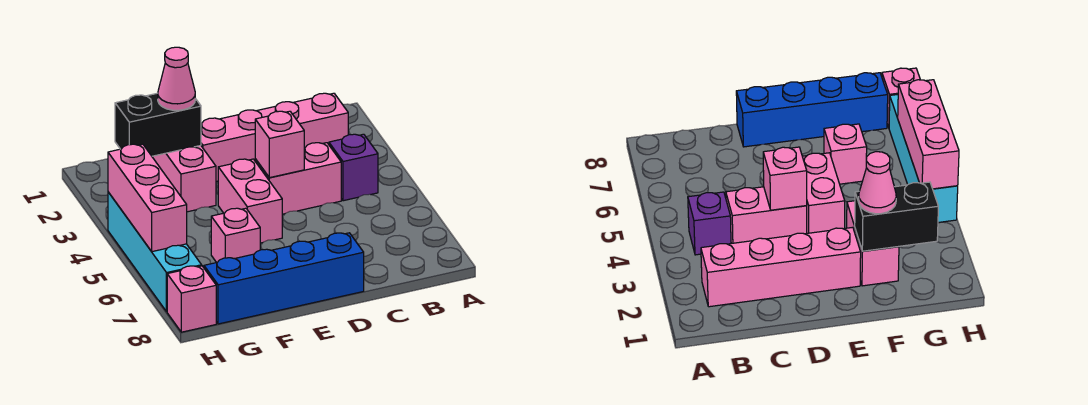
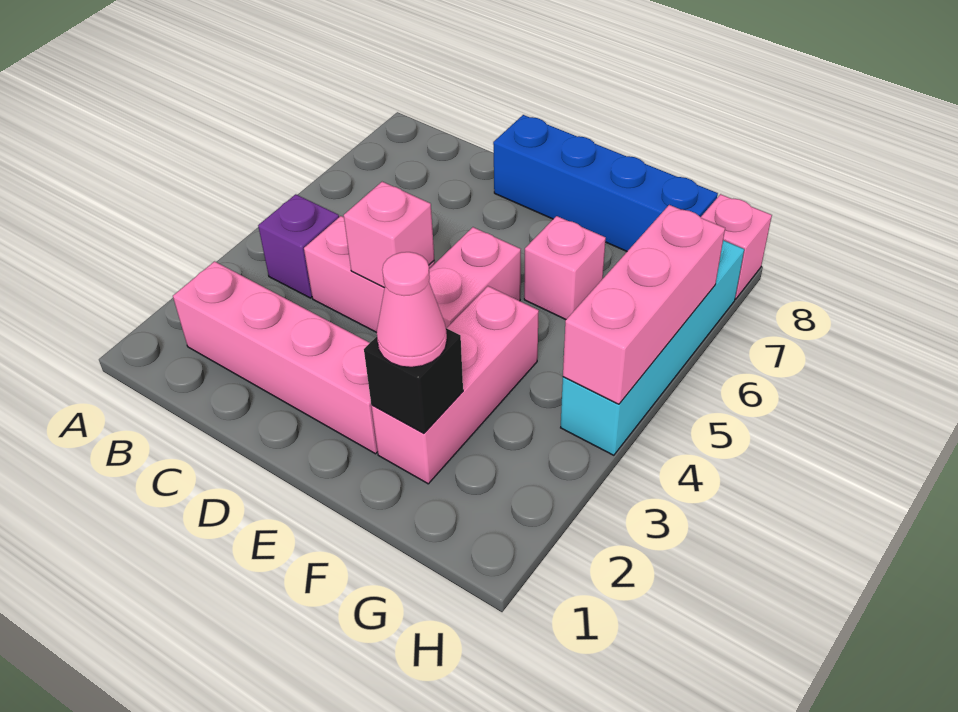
pink 1x2 brick [152,145,216,212] -> pink 1x3 brick [371,286,539,484]
black 1x2 brick [115,93,201,156] -> black 1x1 brick [364,328,463,433]

